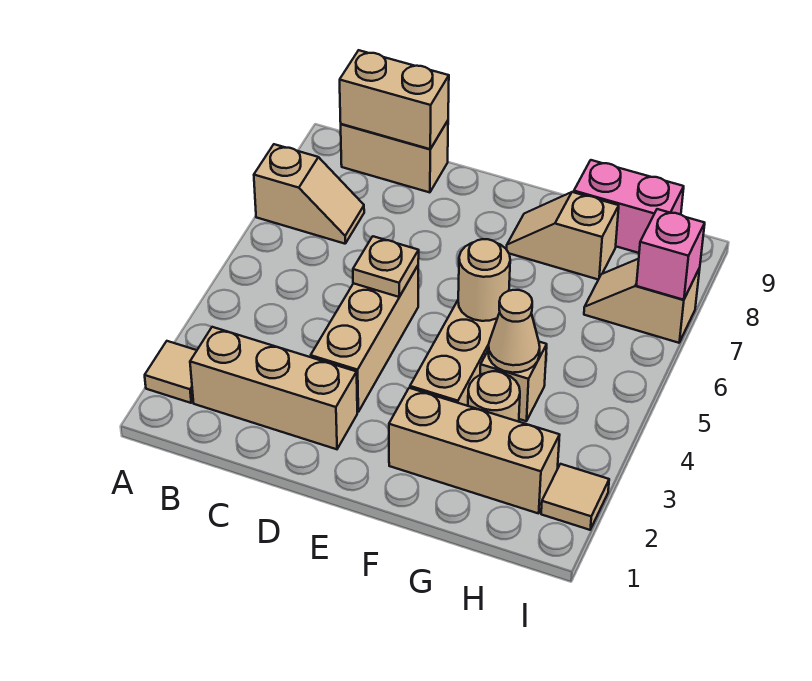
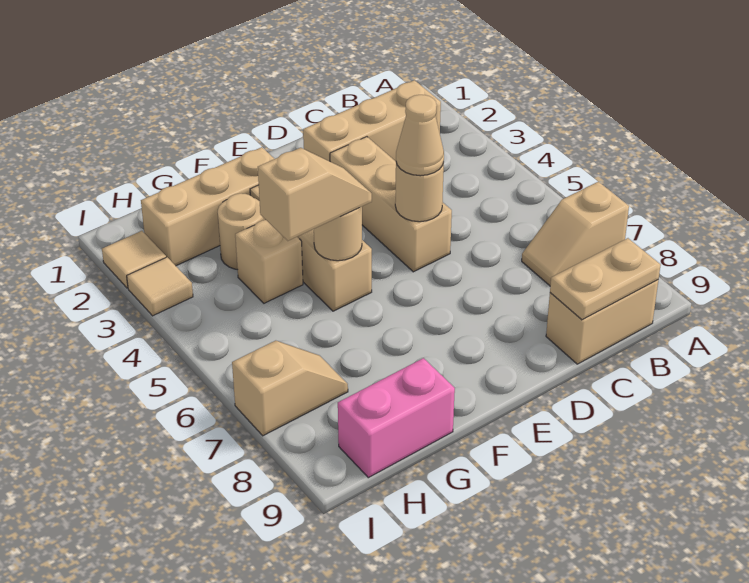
tan 1x1 tile [145,341,197,403] -> tan 1x1 tile moved to [127,257,193,316]
tan 1x2 brick [340,50,449,149] -> tan 1x2 plate [550,238,661,320]
tan 1x1 plate [353,236,419,297] -> tan 1x1 round brick [395,163,444,222]
tan 1x2 slope [507,192,619,280] -> tan 1x2 slope moved to [258,148,372,241]
tan 1x1 cone [488,290,540,373] -> tan 1x1 cone moved to [396,95,444,176]
pink 1x1 brick [636,209,705,300] -> none

